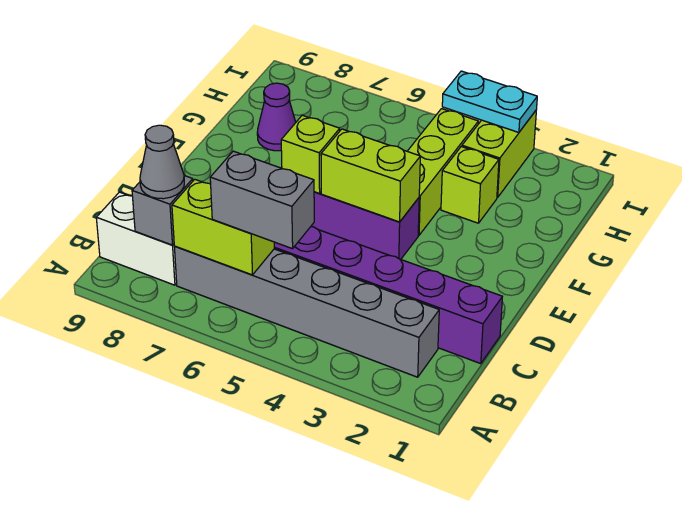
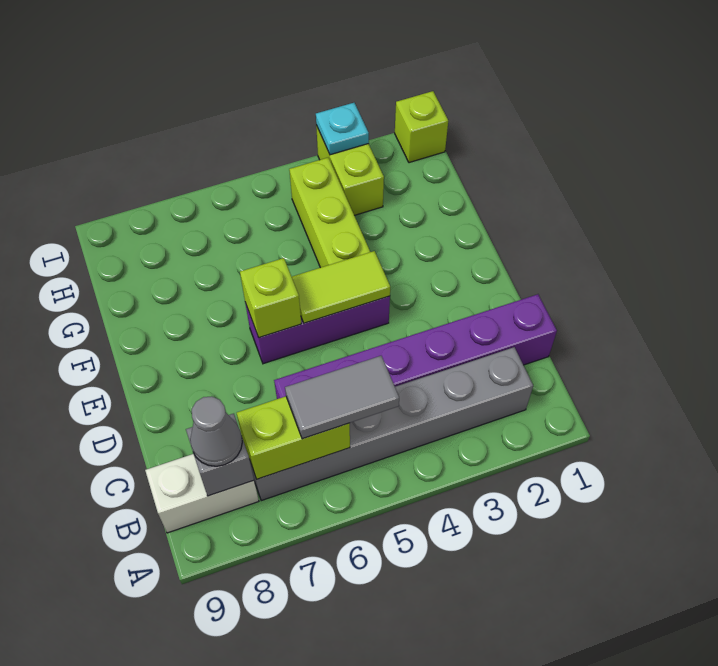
grey 1x2 brick [210,151,314,249] -> grey 1x2 tile [285,356,399,439]
lime 1x2 brick [321,129,420,222] -> lime 1x2 tile [292,251,390,323]
lime 1x1 brick [441,147,499,223] -> lime 1x1 brick moved to [395,91,448,163]
purple 1x1 cone [257,83,296,151] -> none
cyan 1x2 plate [442,71,537,133] -> cyan 1x1 plate [316,103,369,155]

